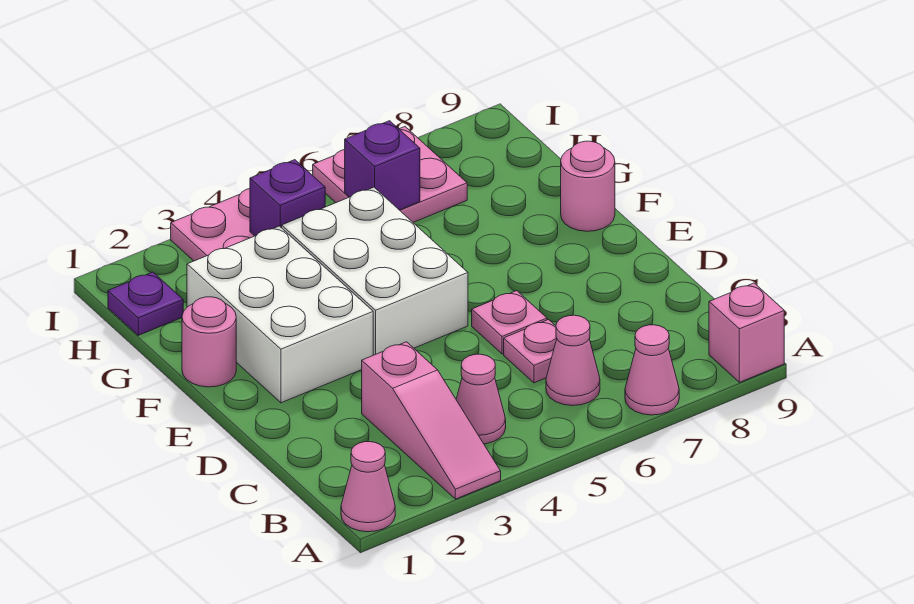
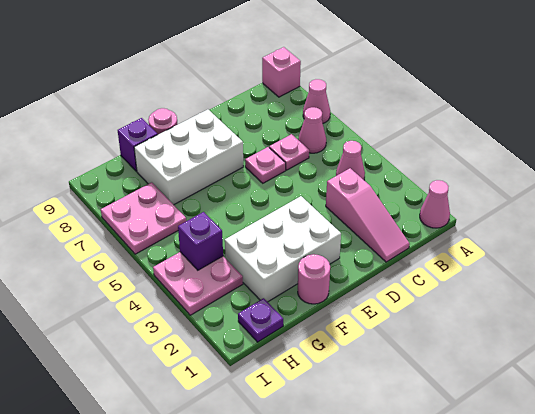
pink 1x3 slope [362,342,501,499] -> pink 1x3 slope turned to [326,168,410,262]
white 2x3 brick [282,187,468,355] -> white 2x3 brick moved to [134,109,243,205]
purple 1x1 brick [345,121,420,210] -> purple 1x1 brick moved to [118,118,158,171]

